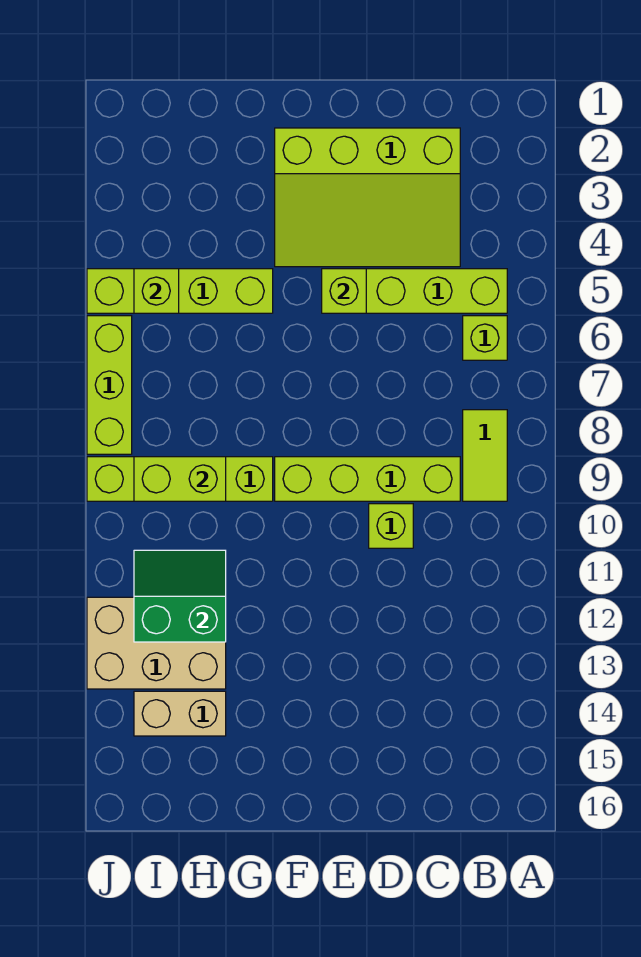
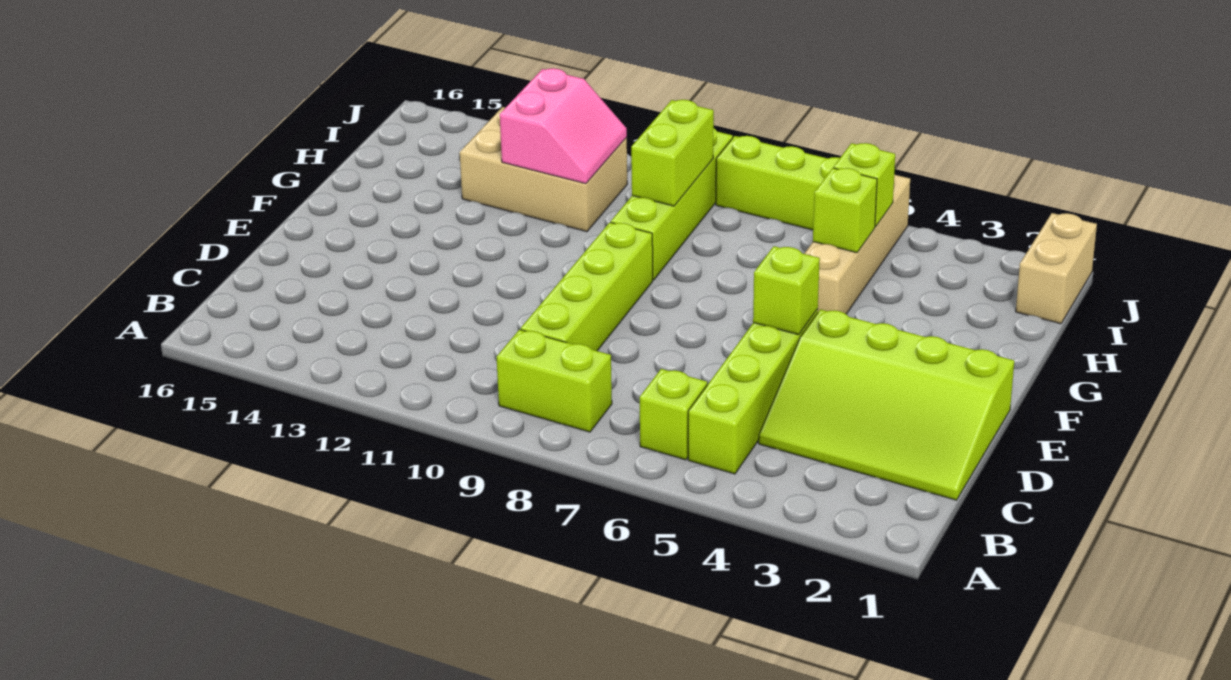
lime 1x2 tile [463,410,507,501] -> lime 1x2 brick [497,330,612,432]
lime 3x4 slope [275,128,460,267] -> lime 3x4 slope turned to [759,309,1014,500]
lime 1x1 brick [369,504,413,548] -> lime 1x1 brick moved to [813,168,877,253]
lime 1x4 brick [87,269,273,313] -> tan 1x4 brick [804,174,910,314]
green 2x2 slope [134,550,226,642] -> pink 2x2 slope [500,68,627,184]
tan 2x3 brick [87,597,226,689] -> tan 2x3 brick turned to [460,107,627,232]
tan 1x2 brick [134,691,226,736] -> tan 1x2 brick moved to [1016,213,1097,324]

